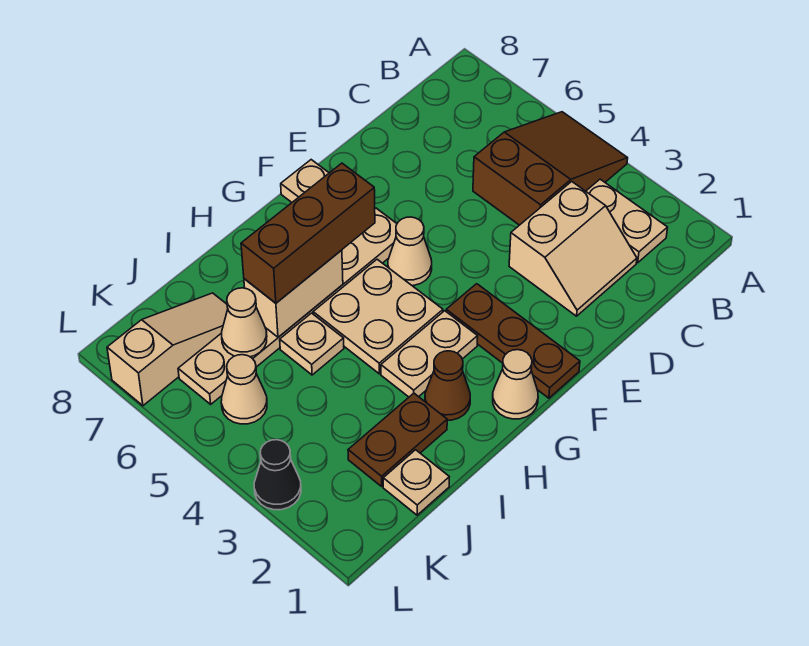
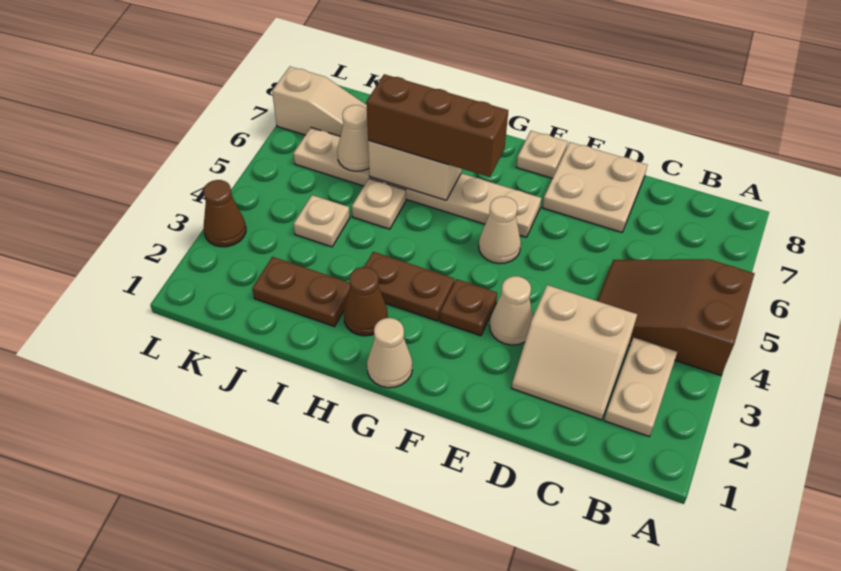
brown 2x3 slope [473,112,628,225] -> brown 2x3 slope turned to [597,259,755,376]
brown 1x3 plate [446,284,580,398] -> brown 1x1 plate [440,279,497,336]
tan 1x2 plate [381,311,478,397] -> brown 1x2 plate [364,252,454,321]
tan 2x2 plate [313,259,443,374] -> tan 2x2 plate moved to [542,142,647,232]
tan 1x1 plate [383,450,449,515] -> tan 1x1 plate moved to [294,195,350,247]
tan 1x1 cone [221,355,267,424] -> tan 1x1 cone moved to [489,276,533,345]
black 1x1 cone [254,440,301,510] -> brown 1x1 cone [203,180,246,247]

